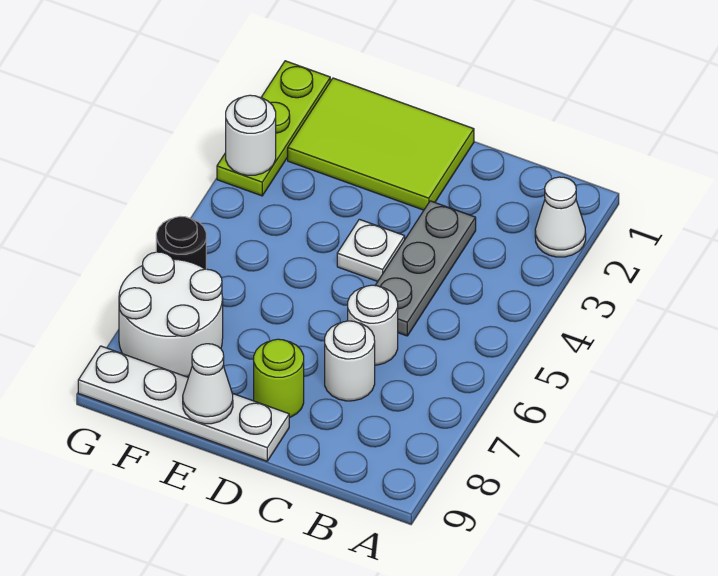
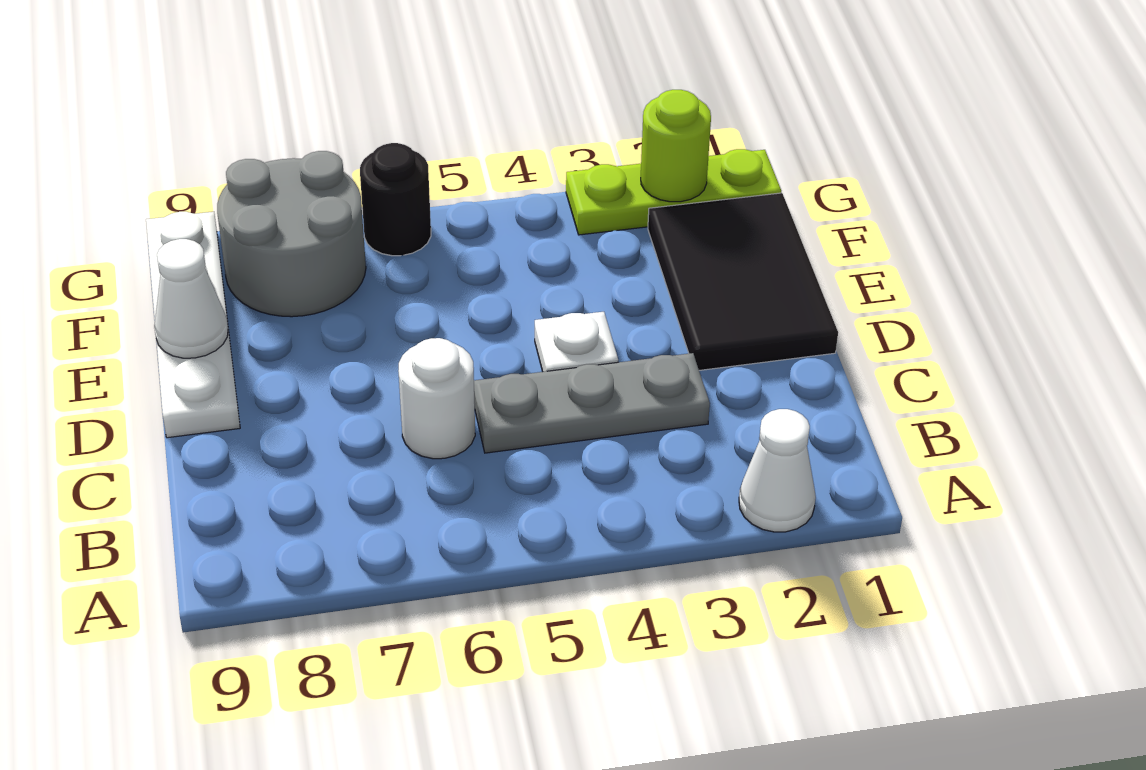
white 1x1 round brick [325,321,375,401] -> none
lime 2x3 tile [288,78,474,210] -> black 2x3 tile [648,193,838,370]
lime 1x1 round brick [254,339,304,418] -> lime 1x1 round brick moved to [641,90,711,202]
white 2x2 round brick [119,252,223,377] -> grey 2x2 round brick [217,151,366,317]
white 1x1 round brick [226,95,276,175] -> none

